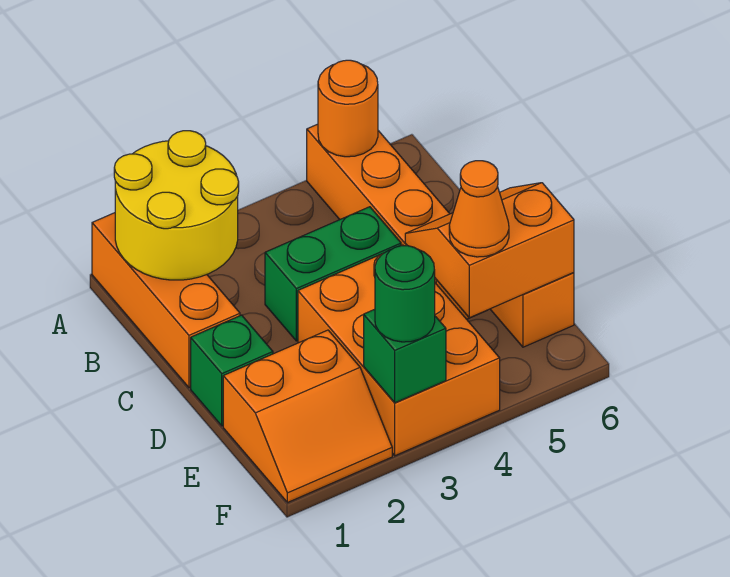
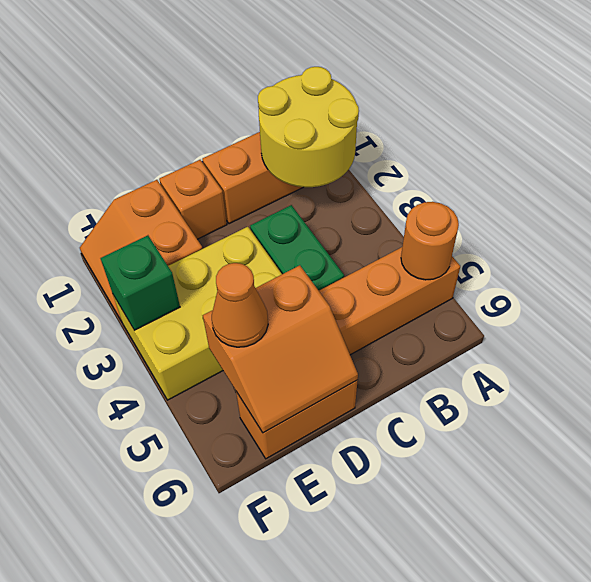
green 1x1 brick [191,315,273,426] -> orange 1x1 brick [159,160,227,239]
orange 2x3 brick [298,245,500,456] -> yellow 2x3 brick [113,227,282,400]
orange 2x2 slope [405,183,574,318] -> orange 2x2 slope turned to [203,265,358,433]
green 1x1 round brick [375,246,435,342] -> none

